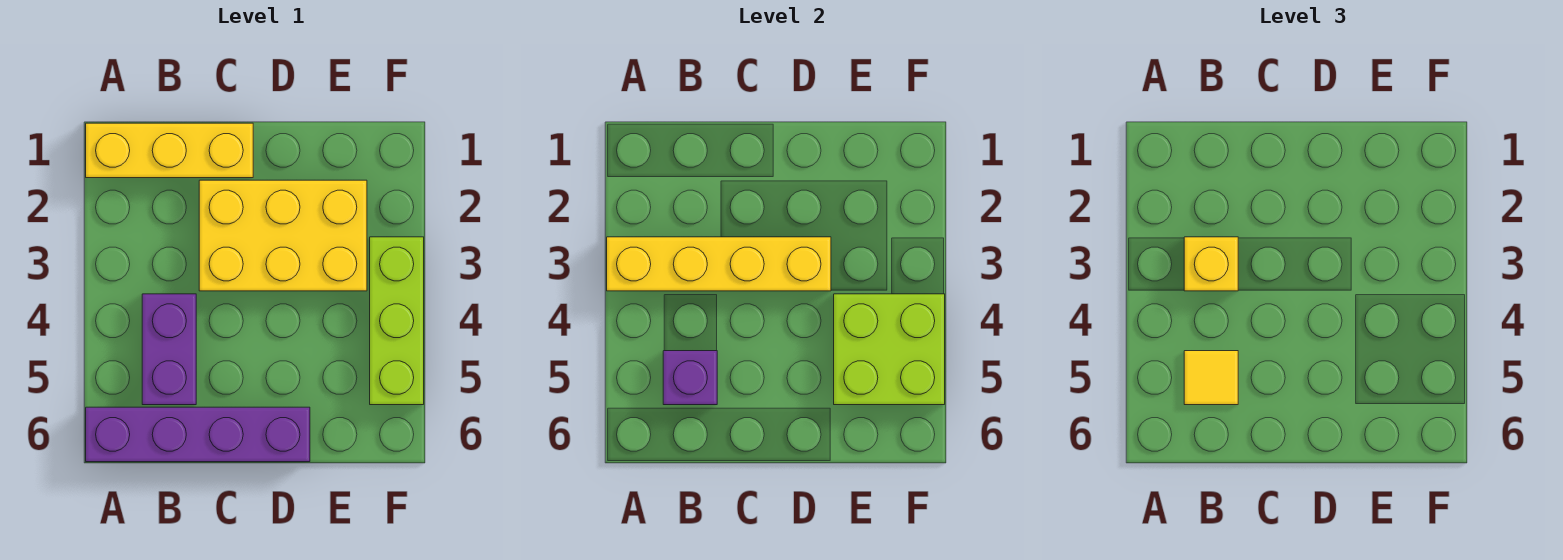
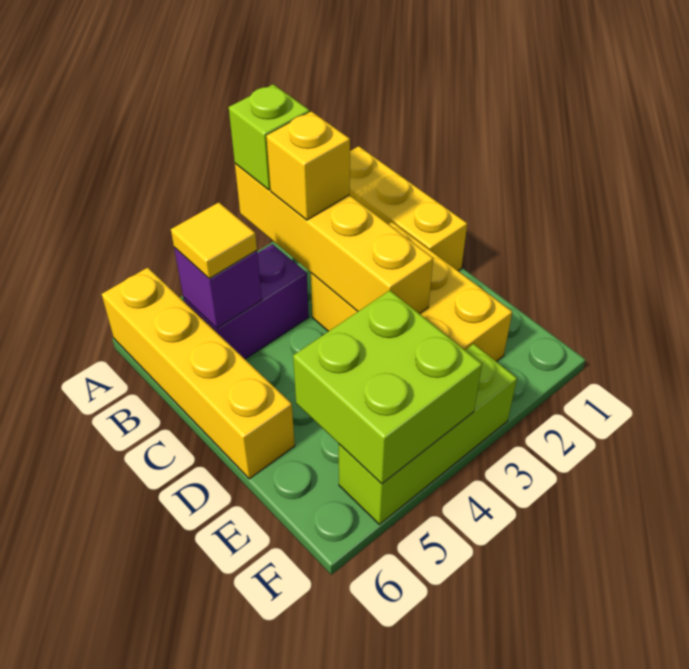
none -> lime 1x1 brick [229,84,310,190]
purple 1x4 brick [86,407,310,462] -> yellow 1x4 brick [102,267,295,479]

